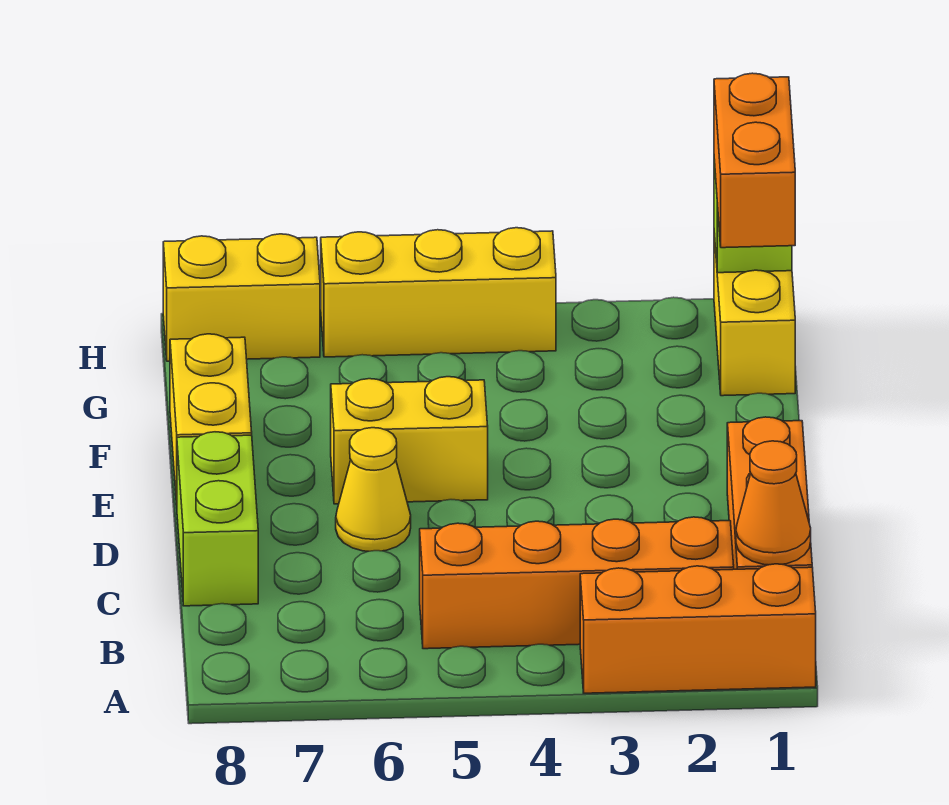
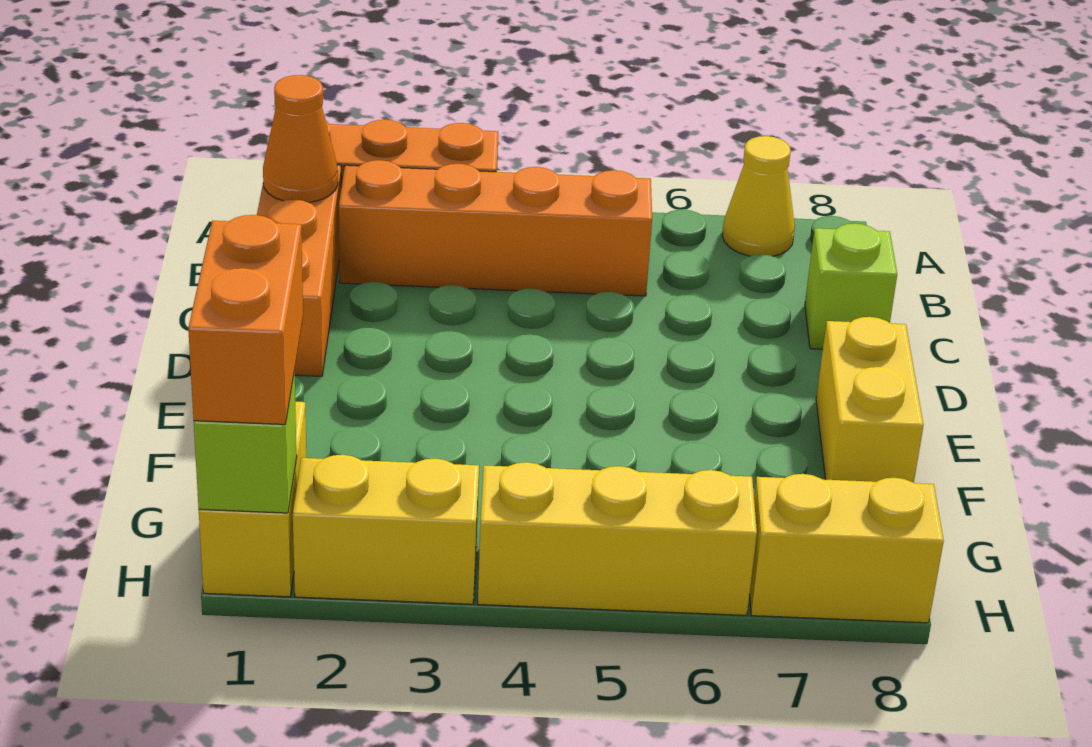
lime 1x2 brick [177,432,258,606] -> lime 1x1 brick [805,223,897,349]
yellow 1x1 cone [336,428,411,551] -> yellow 1x1 cone moved to [722,136,795,256]
yellow 1x2 brick [331,377,488,504] -> yellow 1x2 brick moved to [293,455,479,604]

